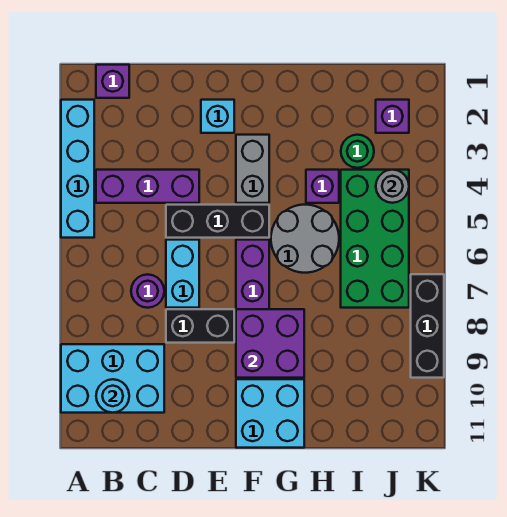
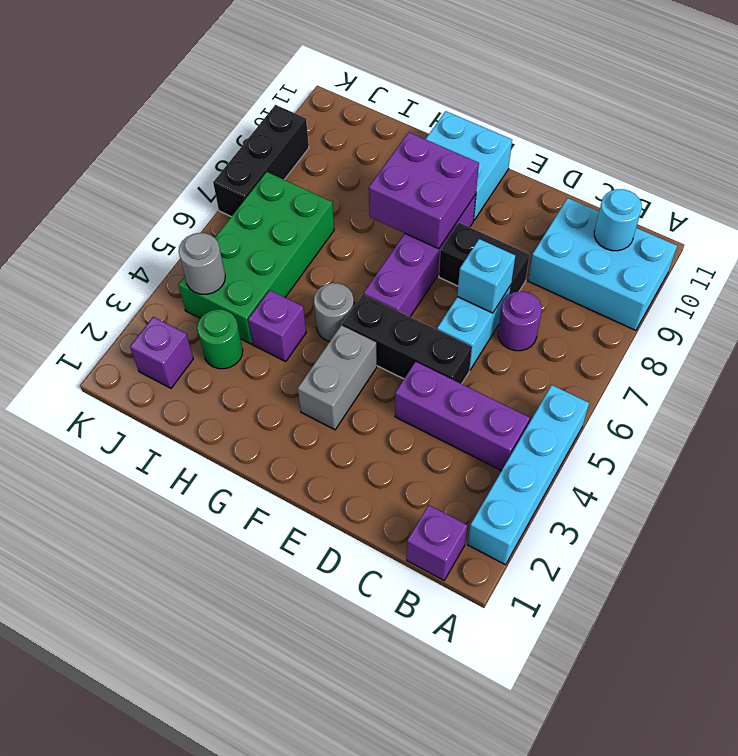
cyan 1x1 brick [201,100,234,133] -> cyan 1x1 brick moved to [457,239,515,313]
grey 2x2 round brick [271,205,339,273] -> grey 1x1 round brick [314,283,354,341]

